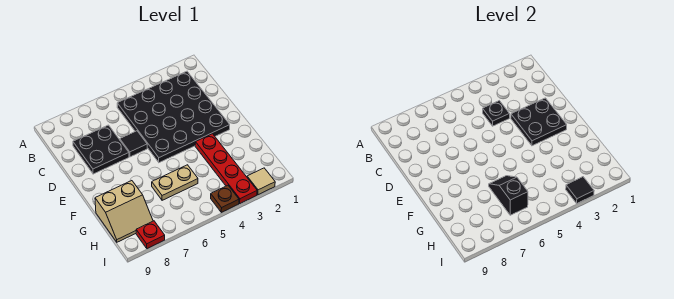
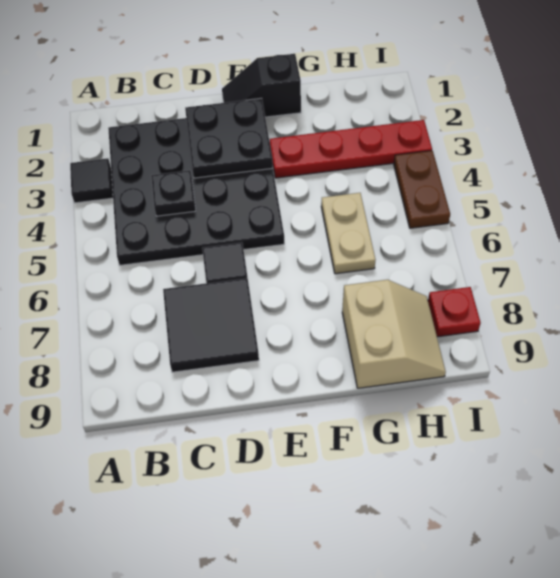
black 2x2 plate [73,125,129,174] -> black 2x2 tile [163,278,259,372]
black 1x2 slope [489,176,528,215] -> black 1x2 slope moved to [222,54,301,117]
tan 1x1 tile [247,168,275,195] -> none
black 1x1 tile [566,177,594,203] -> black 1x1 tile moved to [70,158,113,203]
brown 1x1 plate [211,185,239,212] -> brown 1x2 plate [394,151,450,228]

